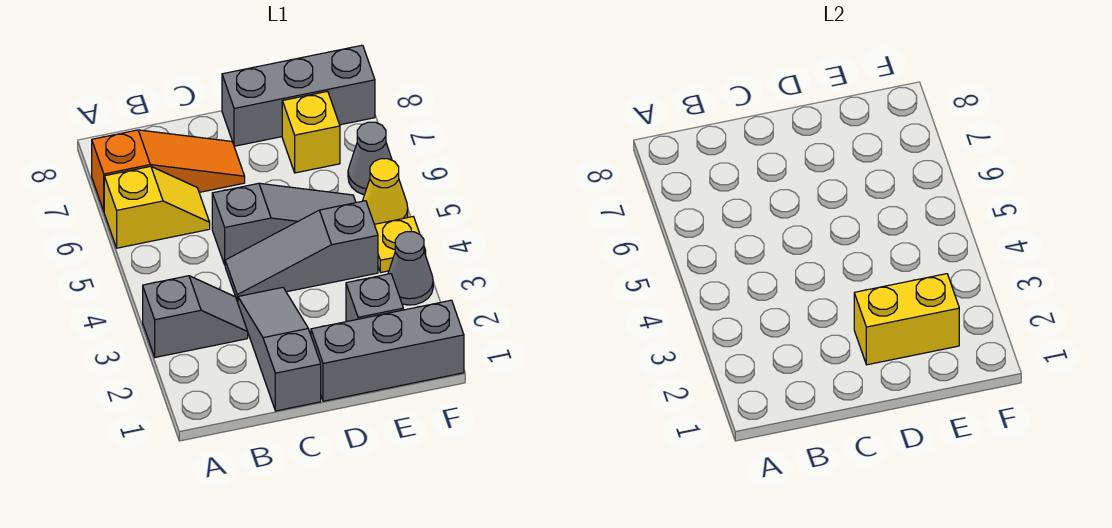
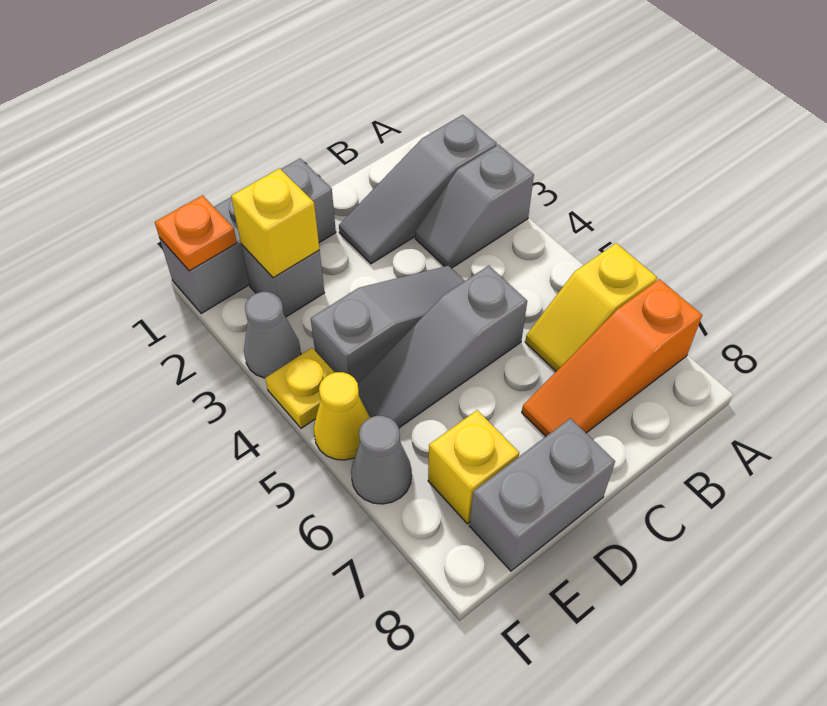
grey 1x3 slope [238,287,321,411] -> grey 1x3 slope turned to [339,115,497,264]
yellow 1x2 brick [854,274,959,365] -> yellow 1x1 brick [231,168,320,278]
grey 1x3 brick [222,45,375,146] -> grey 1x2 brick [470,418,615,571]
none -> orange 1x1 plate [155,195,237,271]

